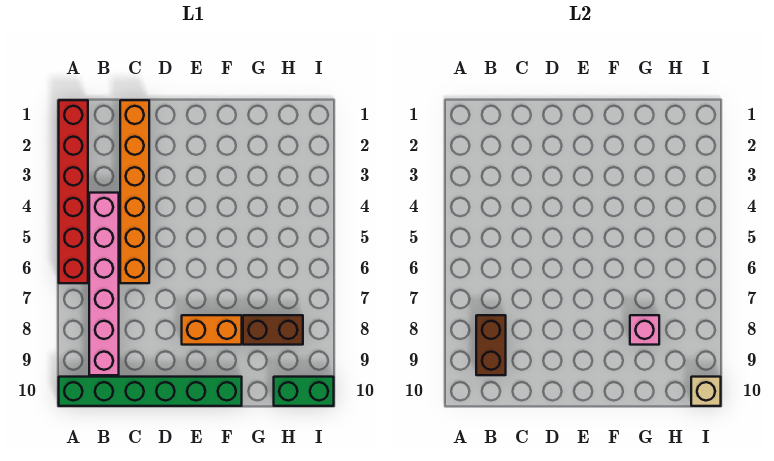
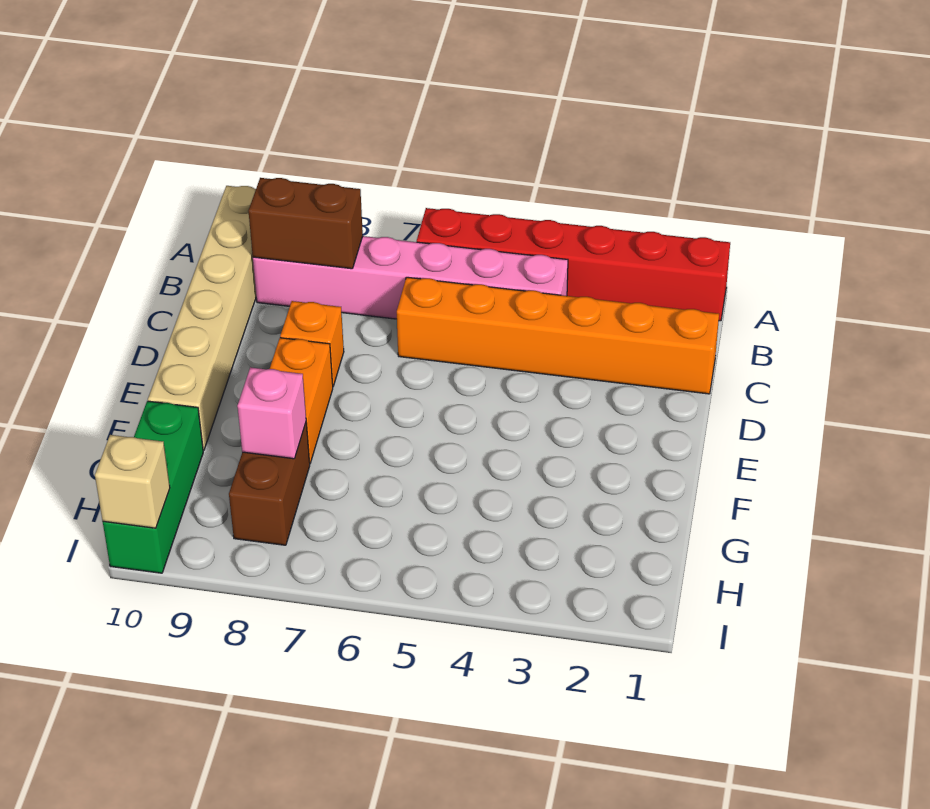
green 1x6 brick [59,377,242,406] -> tan 1x6 brick [148,186,256,450]
none -> orange 1x1 brick [280,301,344,386]
green 1x2 brick [274,377,334,406] -> green 1x3 brick [103,401,203,573]

